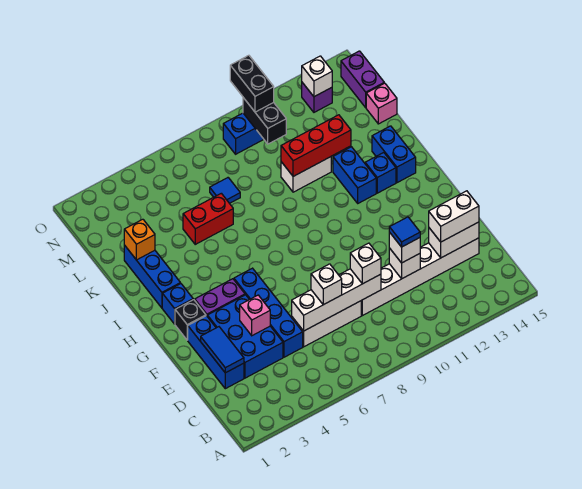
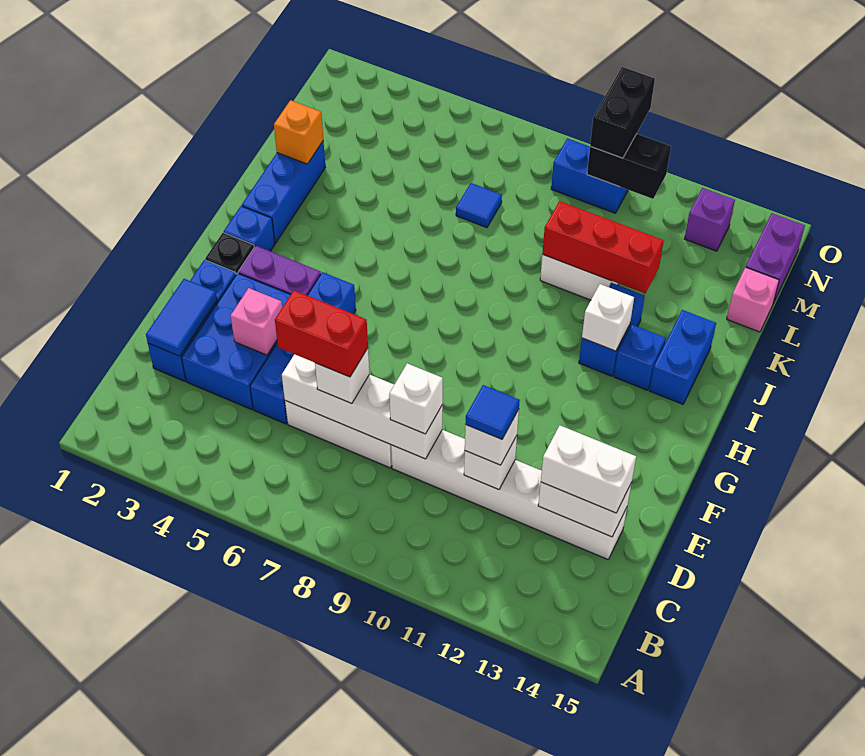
red 1x2 brick [183,193,233,244] -> red 1x2 brick moved to [275,290,368,377]
black 1x2 brick [243,98,286,144] -> black 1x2 brick turned to [587,134,671,199]
white 1x1 brick [302,56,332,97] -> white 1x1 brick moved to [582,284,634,351]

